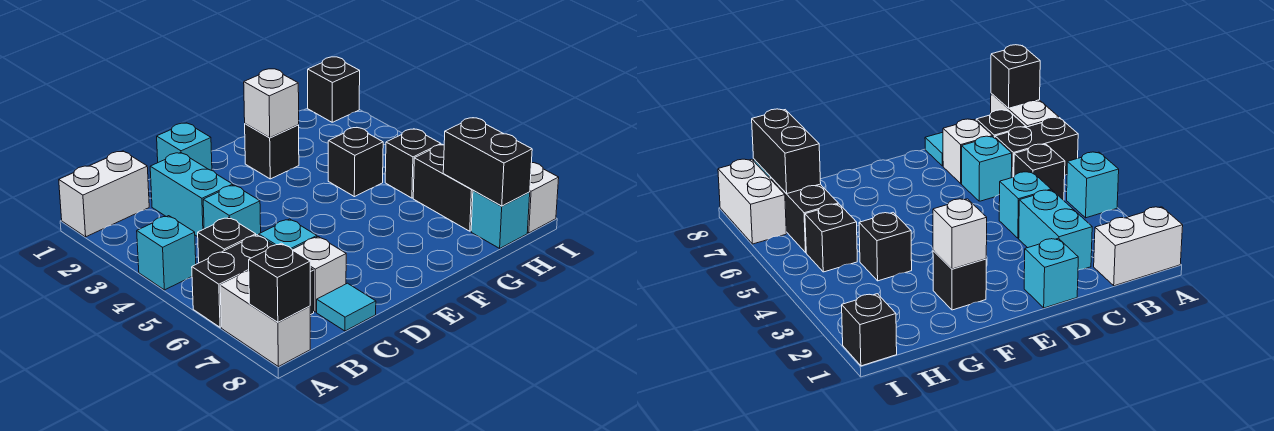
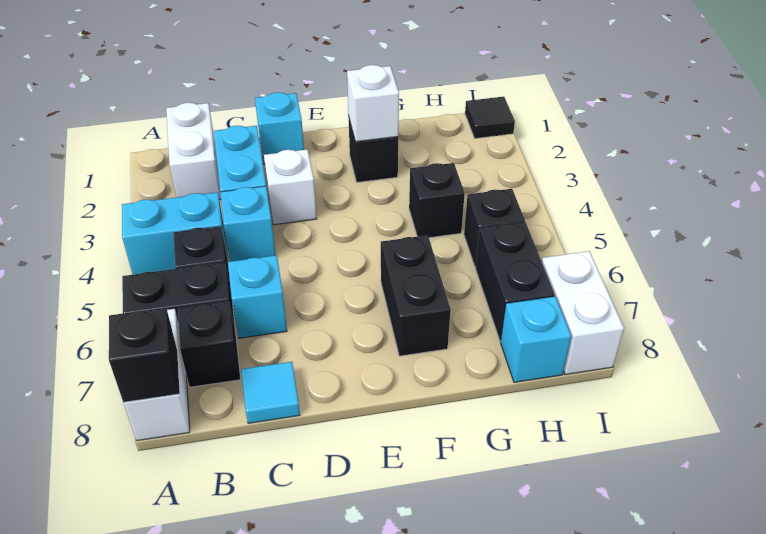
white 1x2 brick [59,151,149,237] -> white 1x2 brick turned to [166,103,221,200]
cyan 1x1 brick [137,216,196,290] -> cyan 1x2 brick [122,192,228,275]
white 1x1 brick [292,237,346,312] -> white 1x1 brick moved to [264,149,317,225]
black 1x2 brick [443,118,532,206] -> black 1x2 brick moved to [381,235,451,356]
black 1x1 brick [308,57,360,122] -> black 1x1 tile [465,97,515,139]

